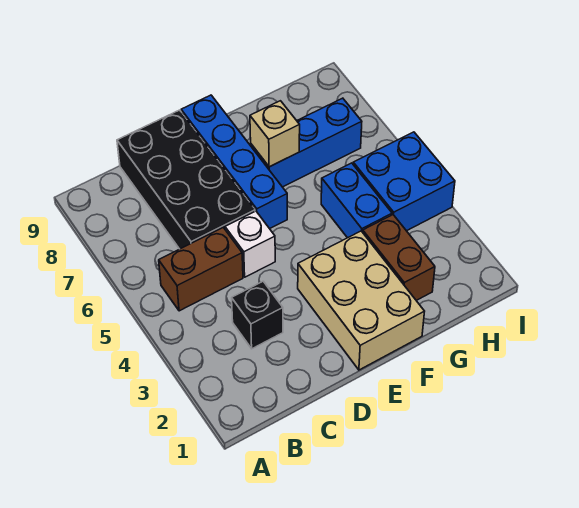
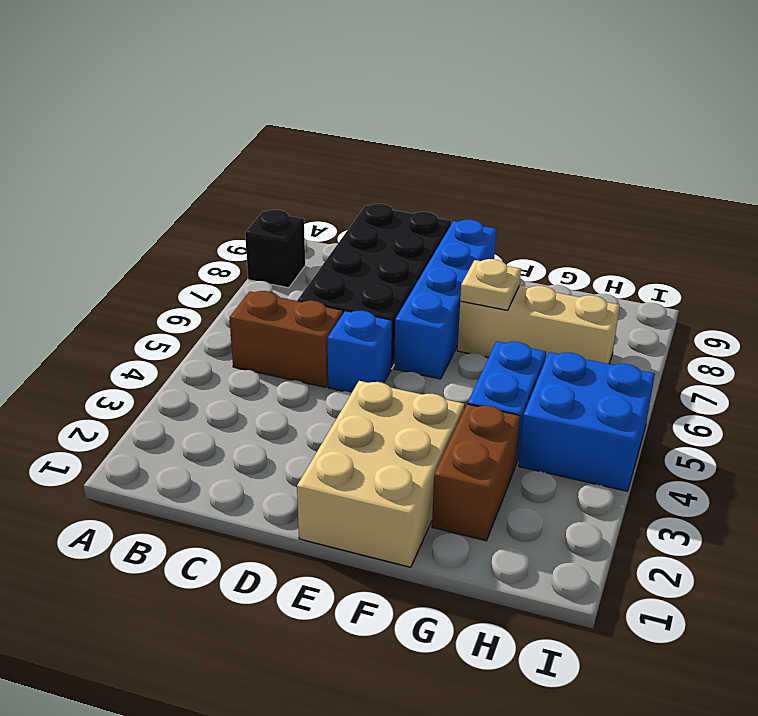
black 1x1 brick [232,281,283,349] -> black 1x1 brick moved to [245,210,305,288]
white 1x1 brick [225,211,275,277] -> blue 1x1 brick [328,311,392,393]
blue 1x3 brick [251,98,362,187] -> tan 1x3 brick [457,286,620,364]
tan 1x1 brick [250,101,300,167] -> tan 1x1 plate [460,259,521,310]

